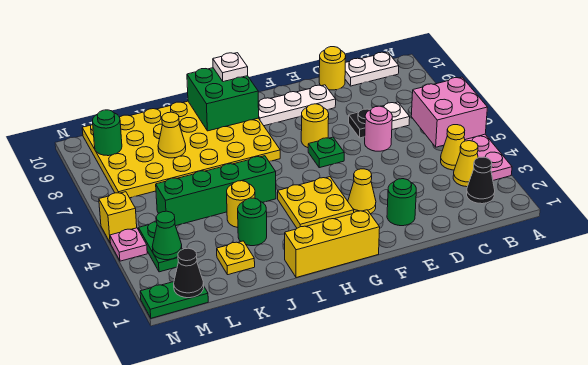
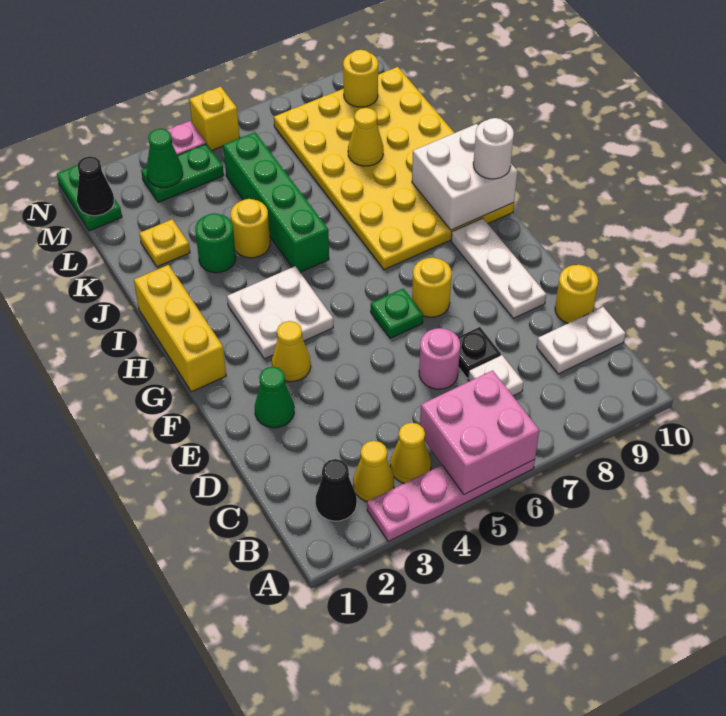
white 1x2 plate [345,52,399,86] -> white 1x2 plate turned to [537,307,625,374]
green 1x1 round brick [387,179,416,226] -> green 1x1 cone [255,367,294,428]
yellow 2x2 plate [278,177,354,228] -> white 2x2 plate [227,266,333,359]
green 2x2 brick [187,68,259,131] -> white 2x2 brick [412,124,517,230]
white 1x1 plate [213,53,248,82] -> white 1x1 round brick [473,118,514,179]
green 1x1 round brick [93,110,122,156] -> yellow 1x1 round brick [343,50,378,107]

